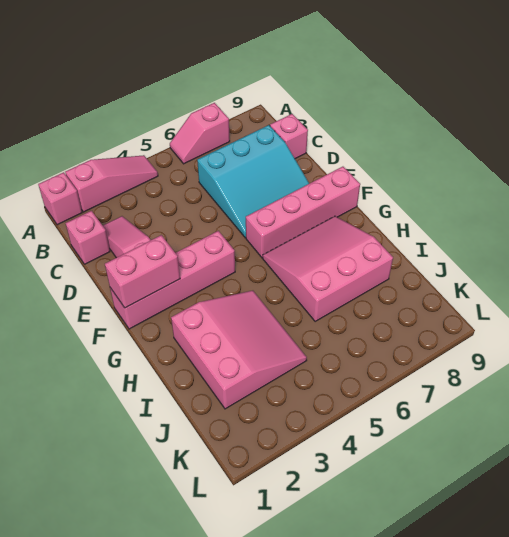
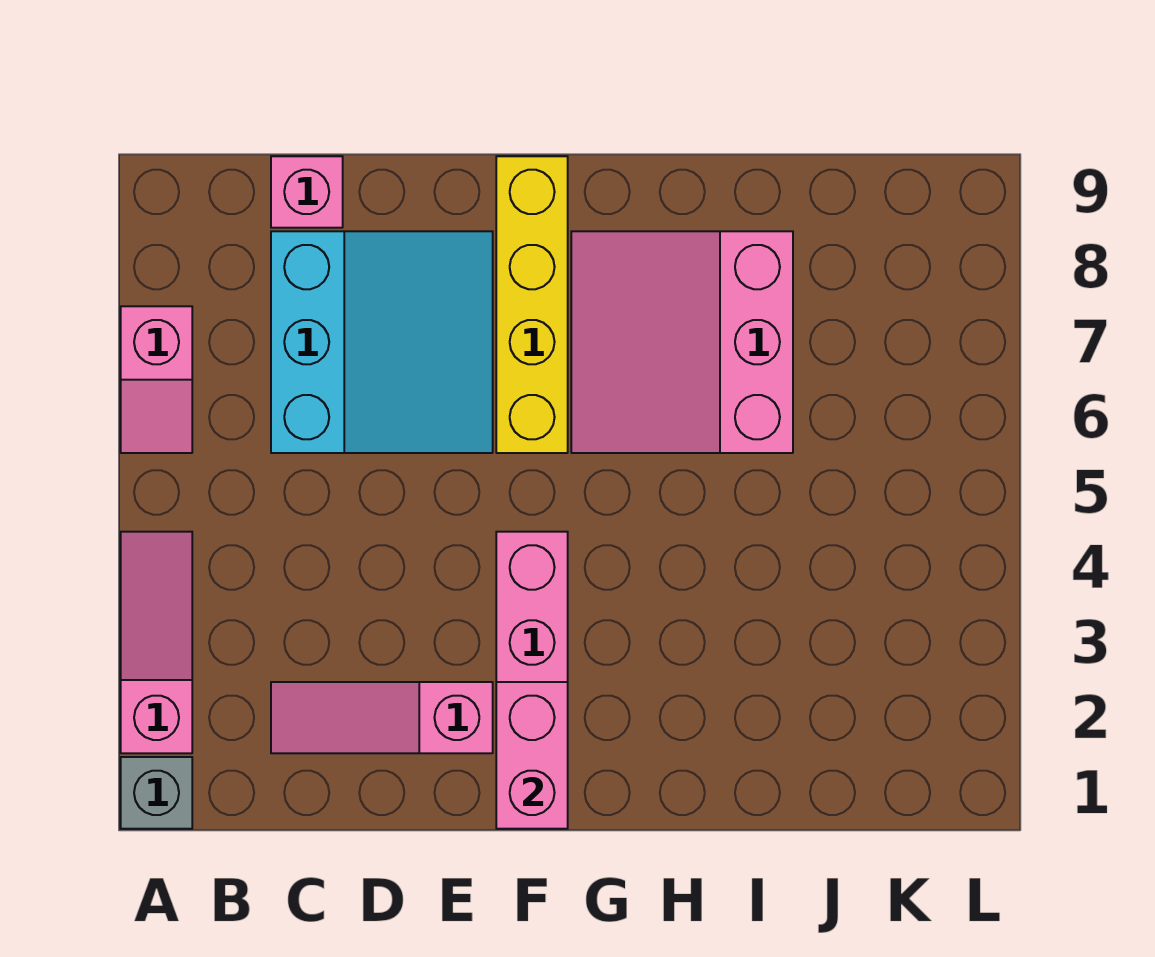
pink 1x1 brick [38,172,82,225] -> grey 1x1 brick [121,757,192,829]
pink 1x1 brick [66,211,110,264] -> none
pink 1x4 brick [246,167,360,258] -> yellow 1x4 brick [496,156,568,453]
pink 3x3 slope [171,291,307,409] -> none

